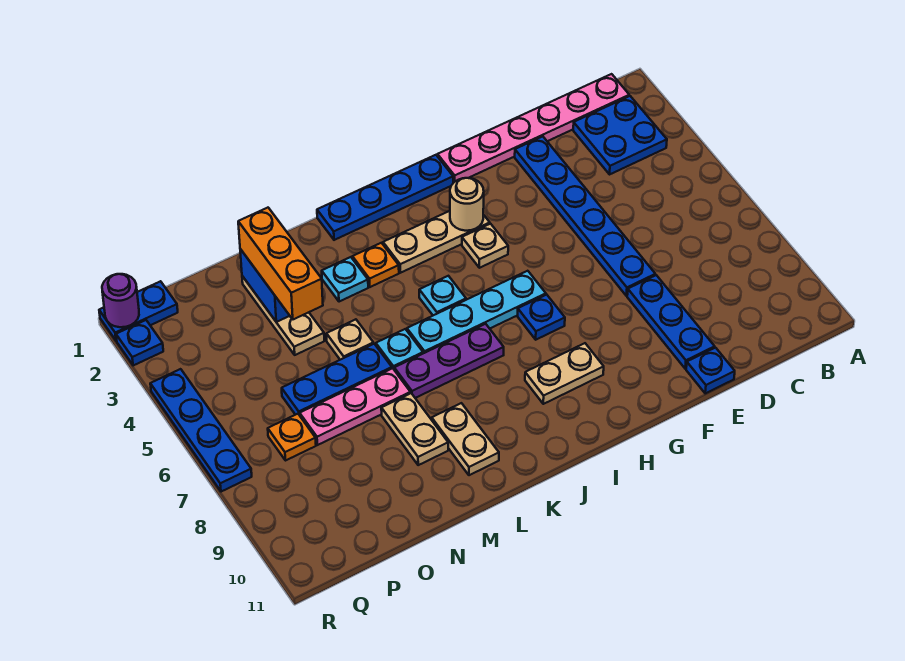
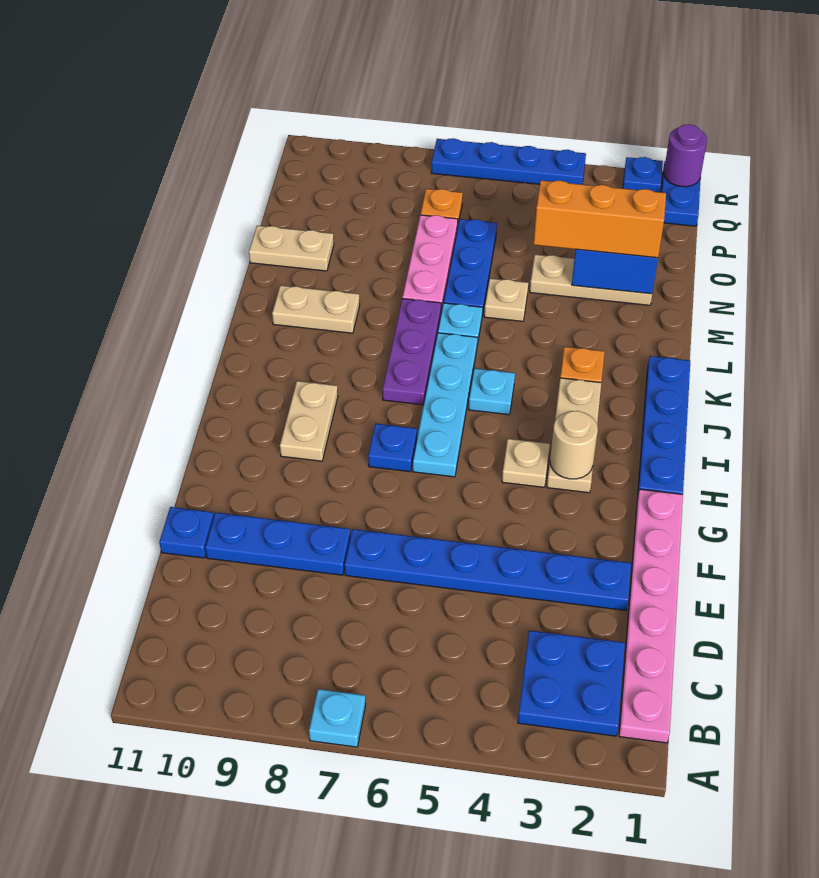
cyan 1x1 plate [322,257,368,302] -> cyan 1x1 plate moved to [309,689,366,747]
tan 1x2 plate [381,393,448,465] -> tan 1x2 plate moved to [249,226,334,271]

